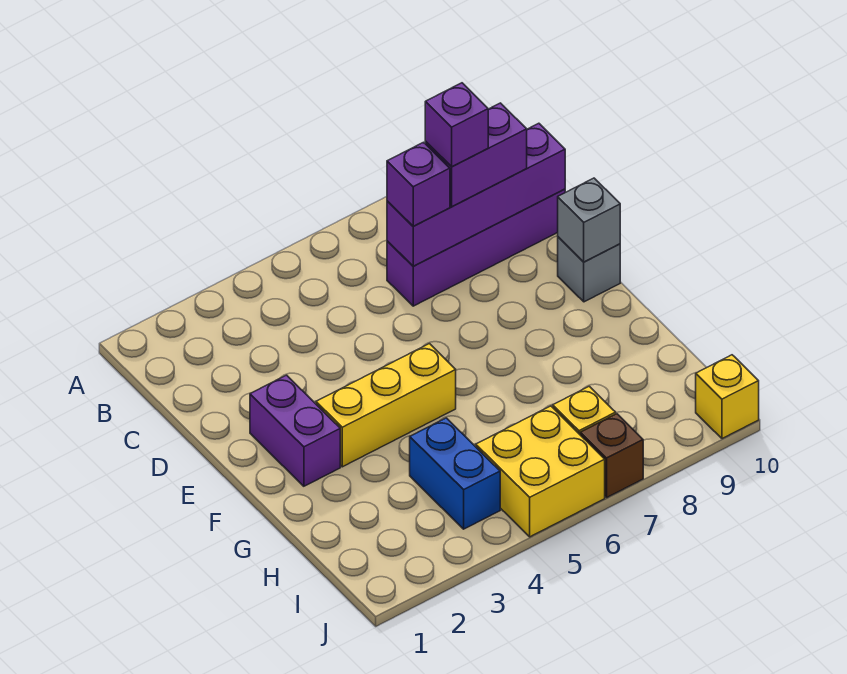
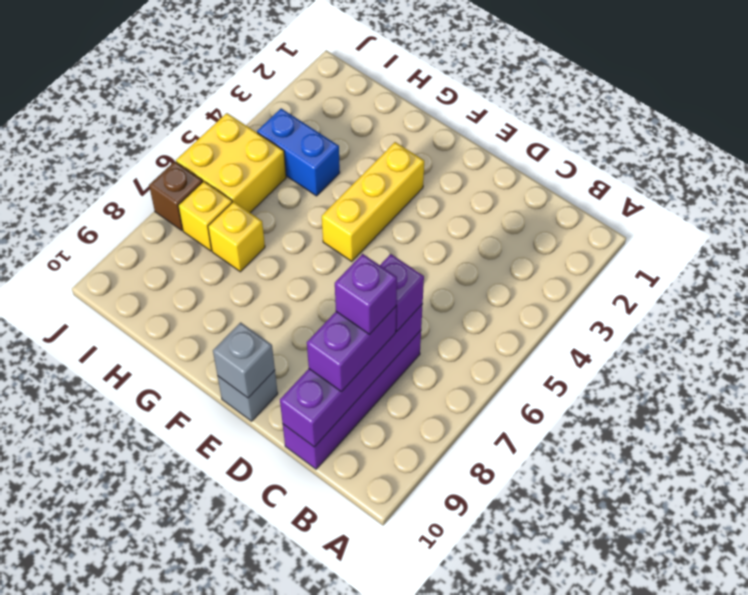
purple 1x2 brick [250,375,340,486] -> none
yellow 1x1 brick [696,355,759,439] -> yellow 1x1 brick moved to [208,202,265,272]

